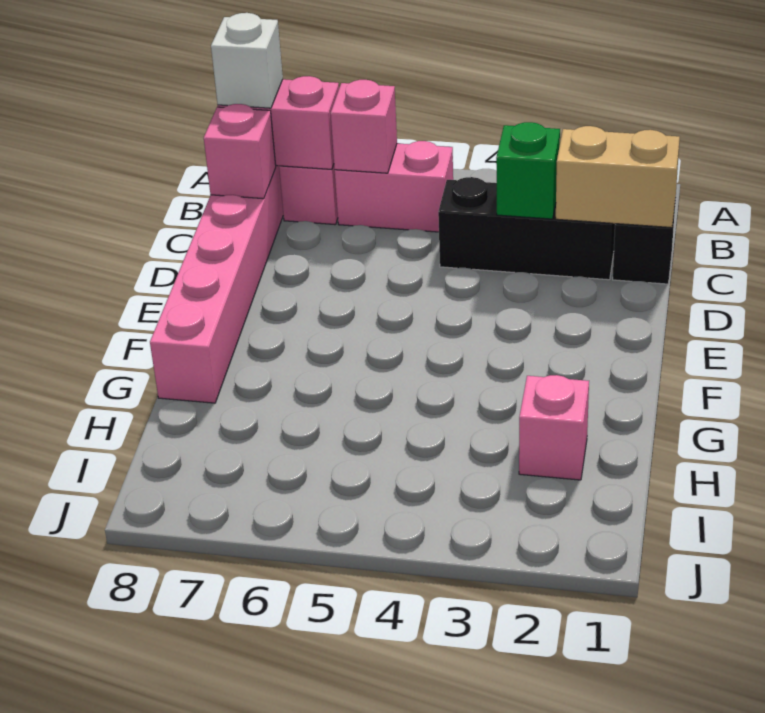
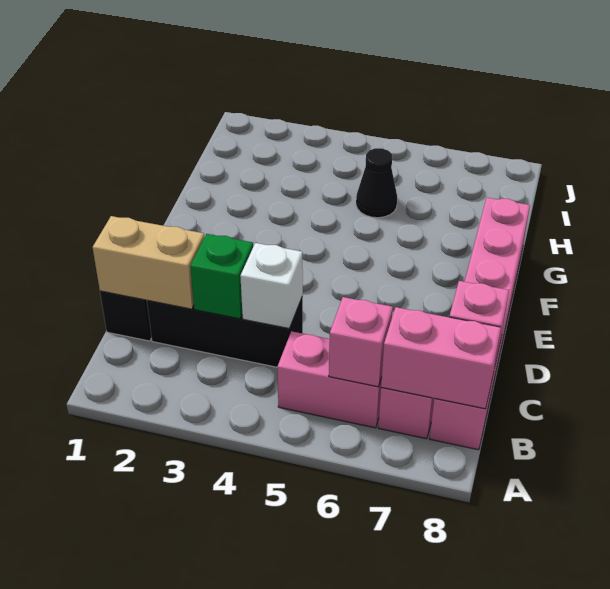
white 1x1 brick [211,13,283,108] -> white 1x1 brick moved to [240,243,303,328]
pink 1x1 brick [519,375,589,480] -> none
none -> black 1x1 cone [356,148,397,218]

